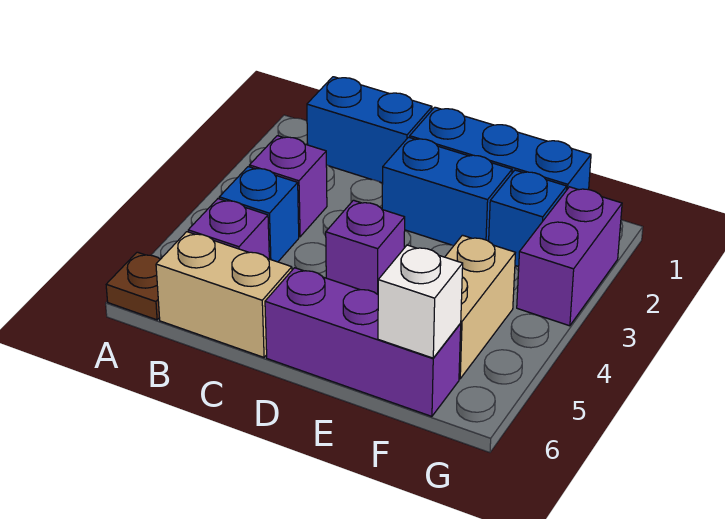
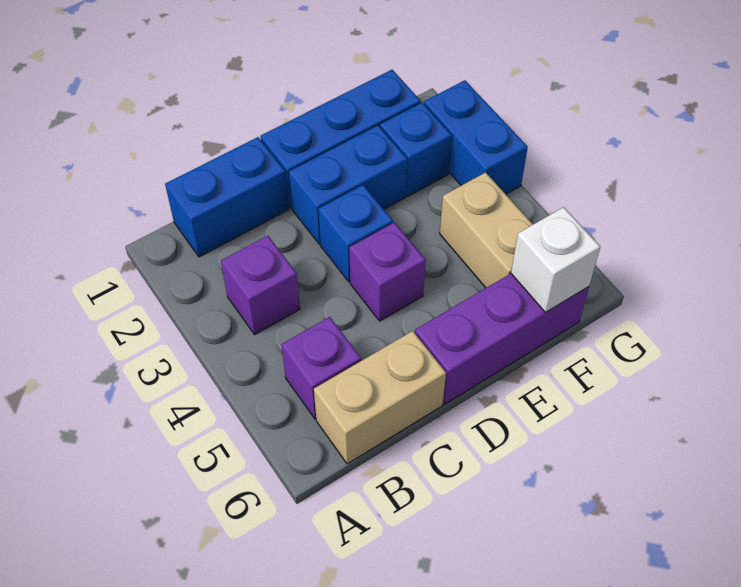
brown 1x1 plate [106,252,160,320] -> none
blue 1x1 brick [219,167,299,262] -> blue 1x1 brick moved to [319,185,393,282]
purple 1x2 brick [517,187,622,326] -> blue 1x2 brick [424,80,528,194]

